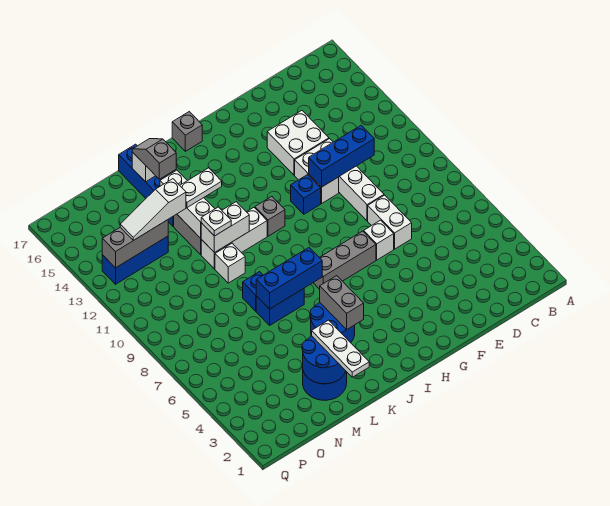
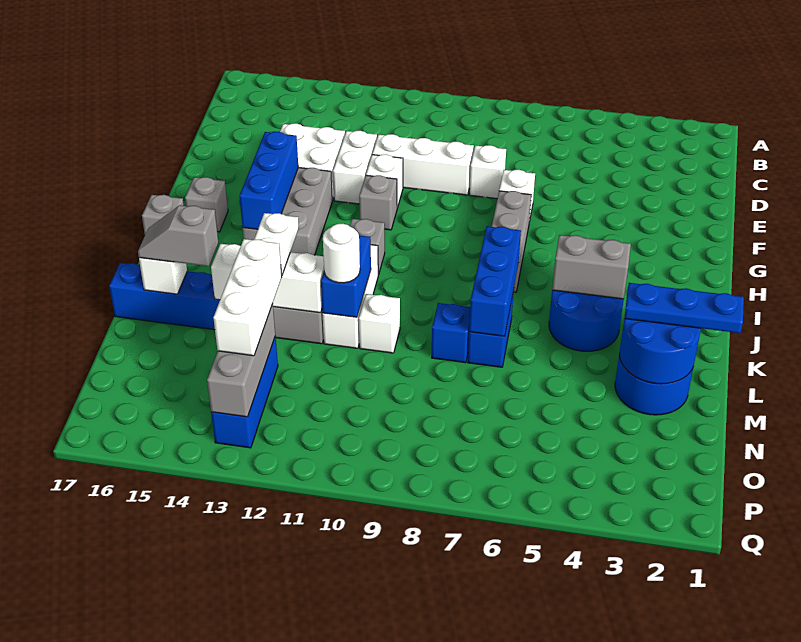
blue 1x3 brick [309,125,374,187] -> blue 1x3 brick moved to [240,132,298,229]
white 1x2 brick [368,195,412,249] -> white 1x1 brick [469,145,506,199]
blue 1x1 brick [291,175,321,214] -> grey 1x1 brick [359,175,397,230]
none -> grey 2x3 brick [243,167,332,255]
none -> grey 1x1 brick [185,177,228,232]
white 1x2 brick [201,202,249,253] -> blue 1x2 brick [321,235,371,317]
white 1x3 plate [312,320,369,377] -> blue 1x3 plate [625,283,744,333]
white 1x1 plate [201,207,231,236] -> white 1x1 round brick [323,224,360,283]
white 1x3 slope [120,179,186,241] -> white 1x3 brick [213,239,282,356]

